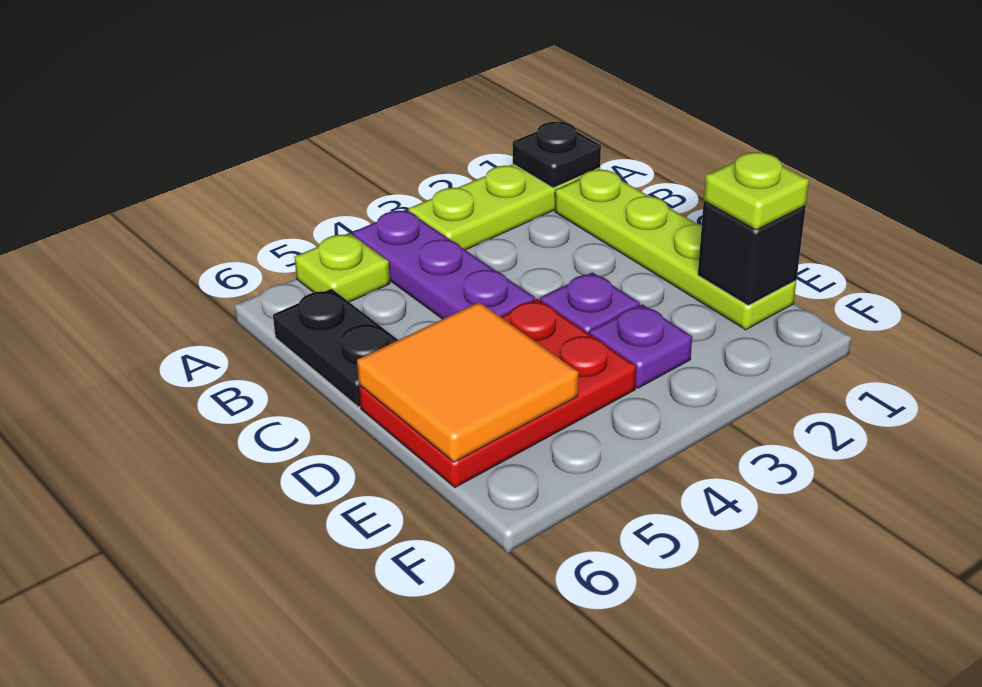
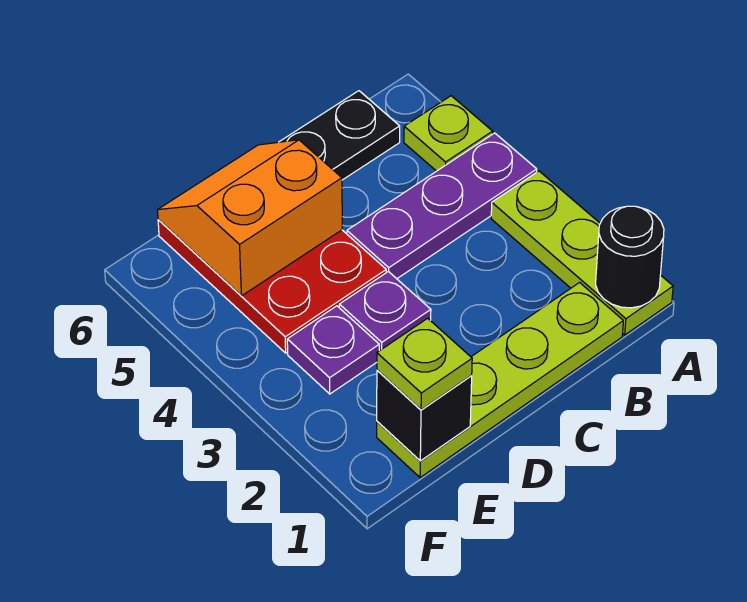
black 1x1 plate [513,121,601,188] -> black 1x1 round brick [596,206,664,308]
orange 2x2 tile [357,302,578,462] -> orange 2x2 slope [158,140,342,296]

